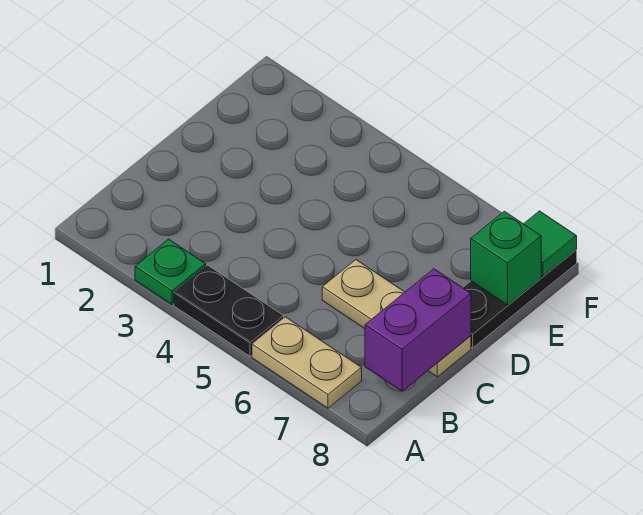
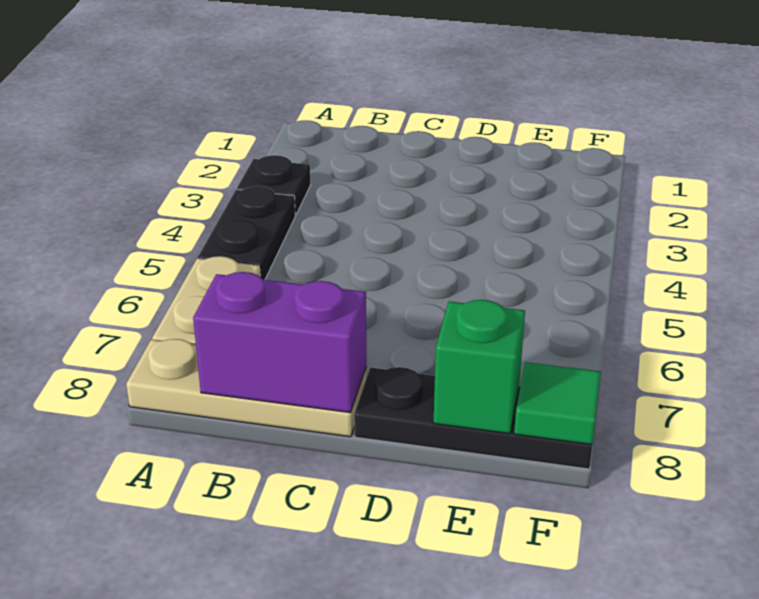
green 1x1 plate [135,239,206,305] -> black 1x1 plate [237,155,310,215]
tan 1x3 plate [322,260,471,377] -> tan 1x3 plate turned to [126,339,366,437]

